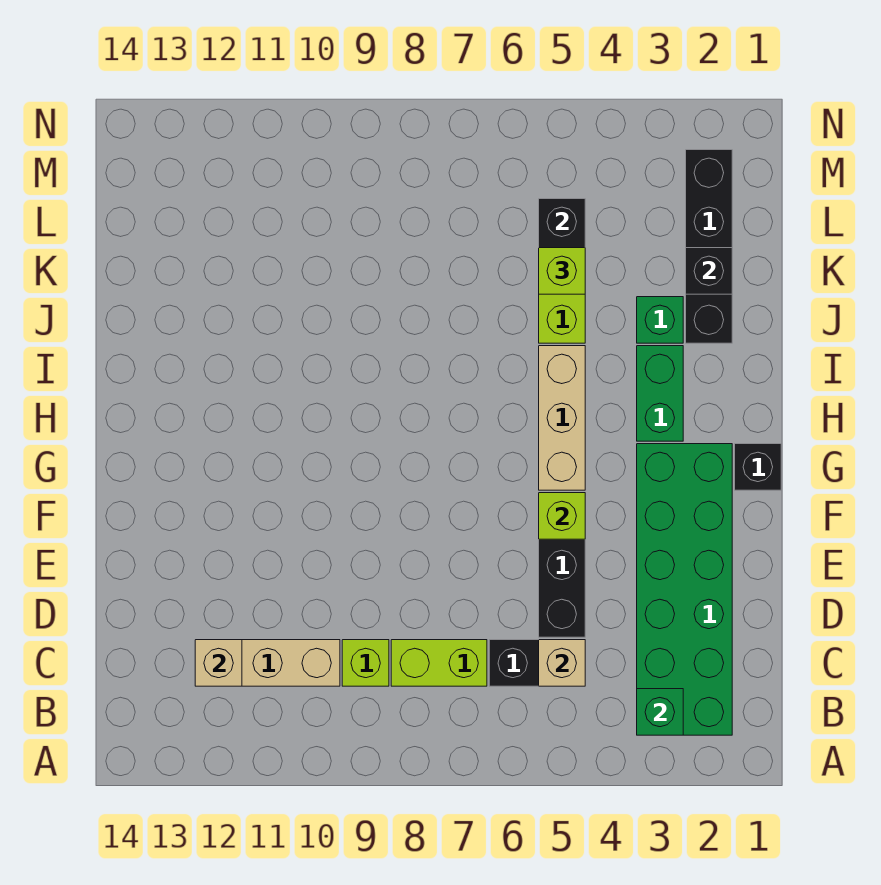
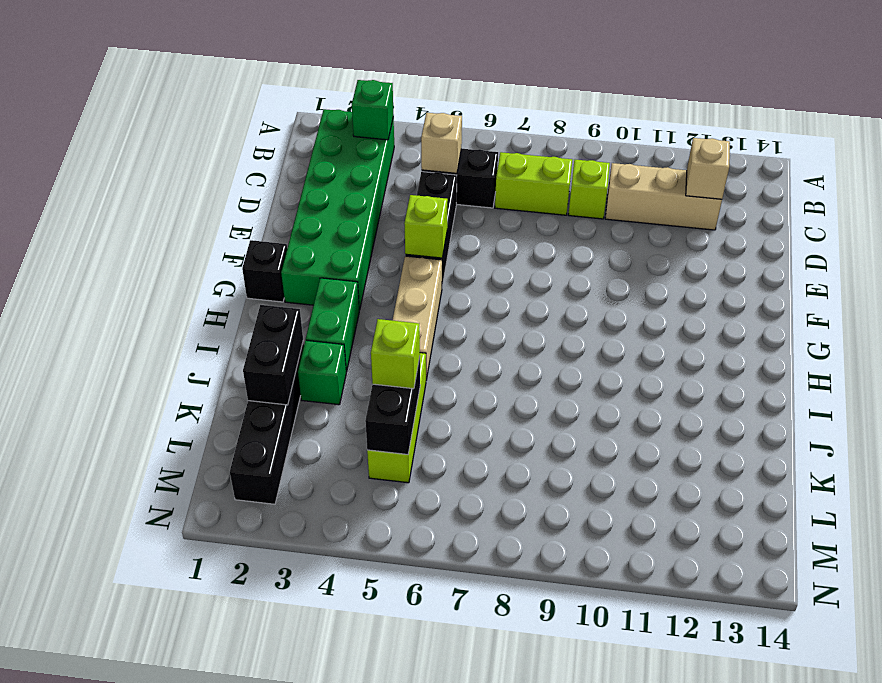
black 1x1 brick [686,248,732,294] -> black 1x2 brick [243,305,303,405]

